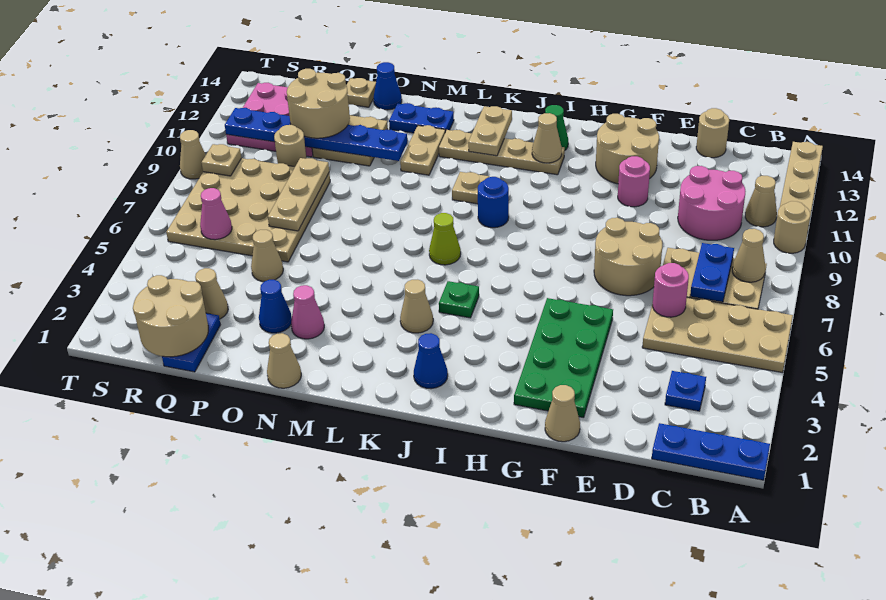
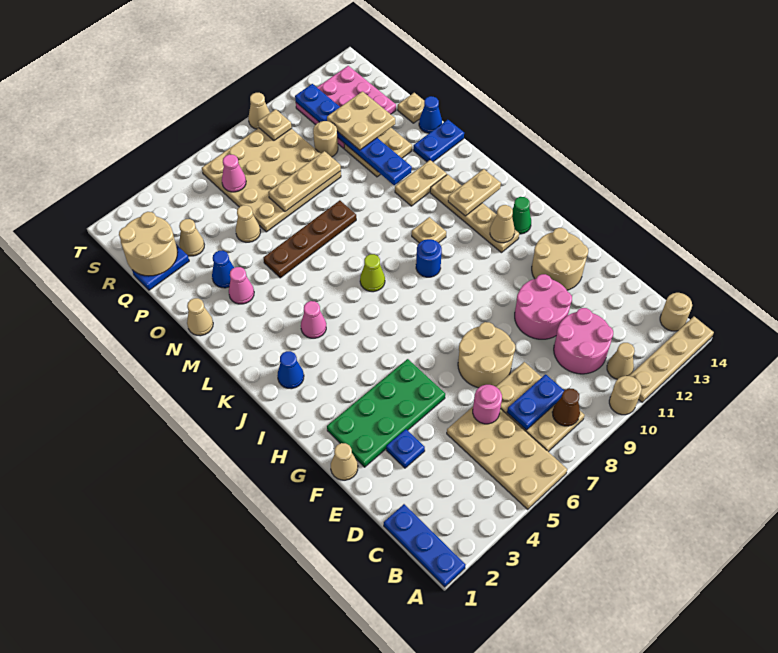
tan 1x1 cone [732,229,765,282] -> brown 1x1 cone [552,388,580,426]
blue 1x1 plate [665,371,706,411] -> blue 1x1 plate moved to [386,429,425,468]
tan 1x1 round brick [696,108,729,158] -> tan 1x1 round brick moved to [660,293,692,331]
pink 1x1 round brick [618,156,650,207] -> pink 2x2 round brick [515,274,572,339]
green 1x1 plate [439,281,479,318] -> none
tan 1x1 cone [400,280,433,333] -> pink 1x1 cone [301,301,326,338]
blue 1x2 plate [389,103,454,133] -> blue 1x2 plate turned to [414,120,464,162]
none -> brown 1x4 plate [263,200,356,278]
tan 2x2 round brick [287,69,350,138] -> tan 2x2 plate [327,91,395,150]

